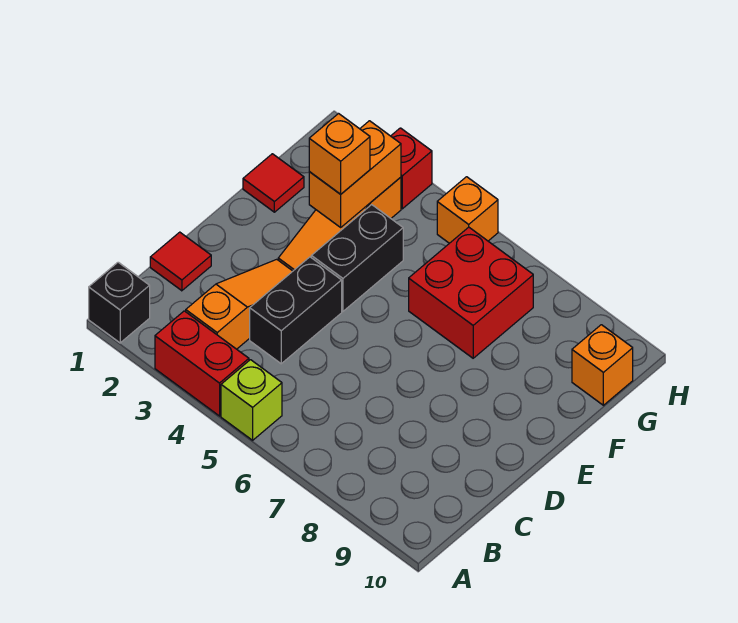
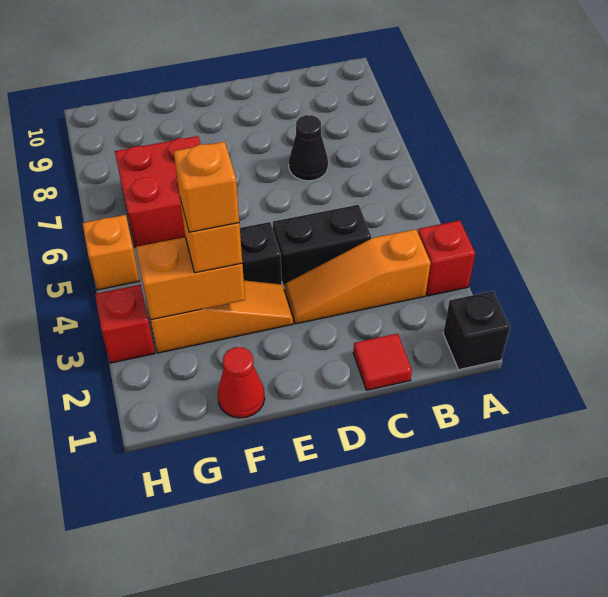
red 1x2 brick [155,311,249,416] -> red 1x1 brick [418,220,475,296]
lime 1x1 brick [221,360,282,440] -> none
none -> black 1x1 cone [289,115,328,181]
red 1x1 tile [243,154,304,212] -> red 1x1 cone [218,347,265,418]
orange 1x1 brick [572,325,633,405] -> orange 1x1 brick moved to [174,142,239,232]

